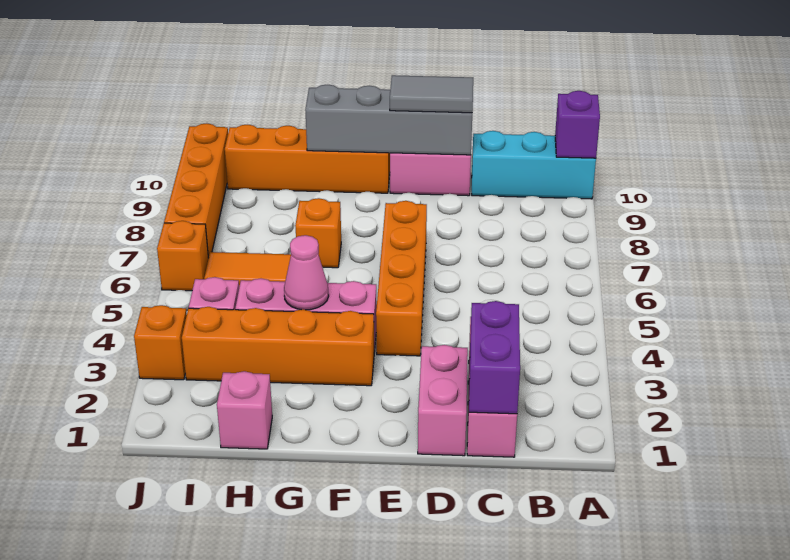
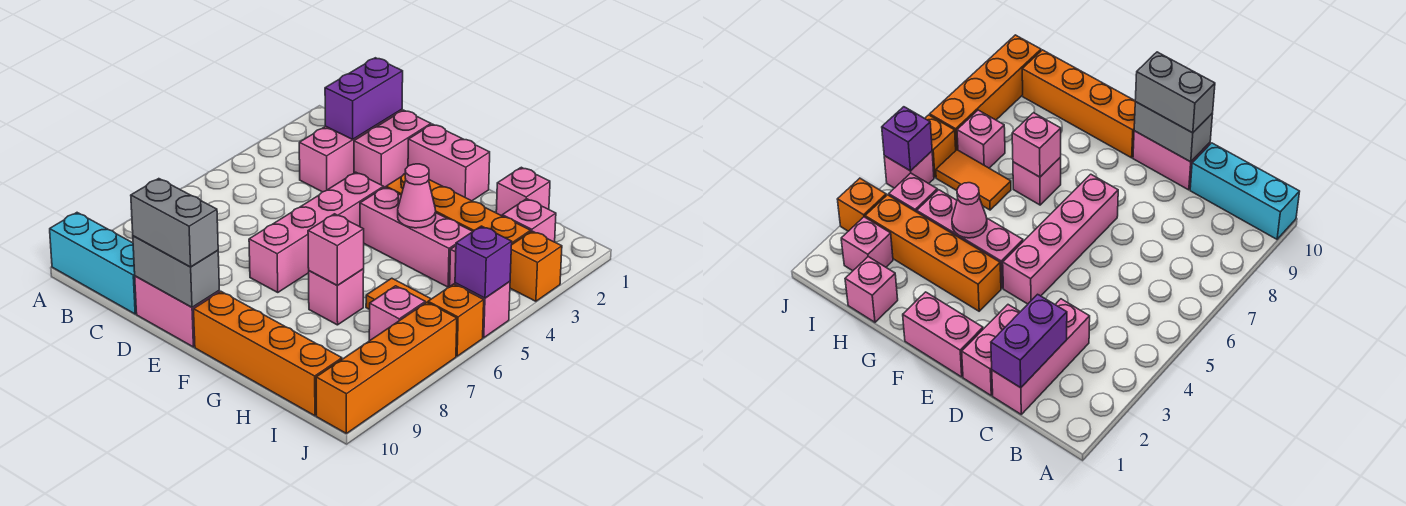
purple 1x1 brick [555,91,600,158] -> purple 1x1 brick moved to [455,226,512,298]
grey 1x4 brick [305,85,472,155] -> grey 1x2 brick [133,236,219,307]
grey 1x2 tile [390,75,473,113] -> grey 1x2 brick [131,179,218,267]
none -> pink 1x2 brick [408,124,490,201]
orange 1x4 brick [376,201,427,356] -> pink 1x4 brick [249,172,384,292]
orange 1x1 brick [295,198,341,268] -> pink 1x1 brick [309,269,364,325]
none -> pink 1x1 brick [308,214,364,285]
none -> pink 1x1 brick [502,199,556,242]
none -> pink 1x1 brick [369,286,425,341]
none -> pink 1x1 brick [455,281,510,338]

